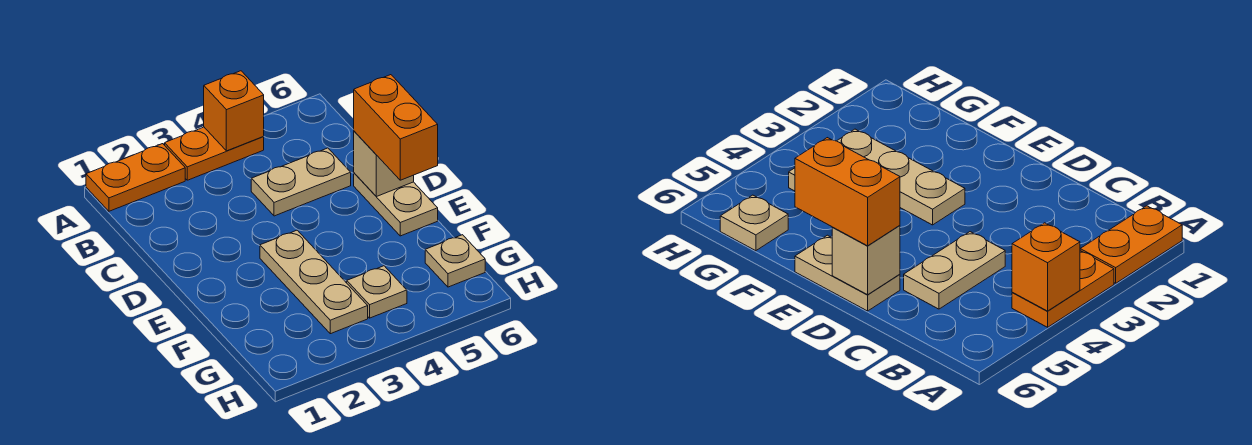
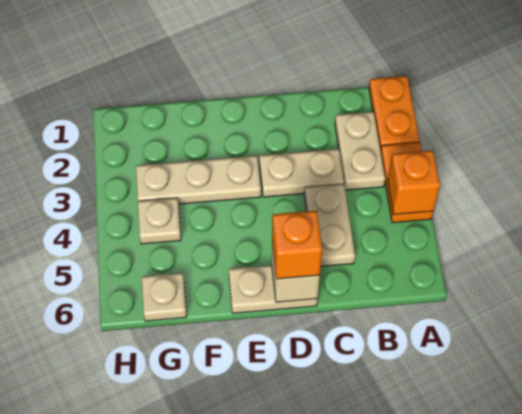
none -> tan 1x2 plate [335,112,385,190]
none -> tan 1x2 plate [259,149,344,197]
orange 1x2 brick [354,75,438,180] -> orange 1x1 brick [272,211,322,279]

